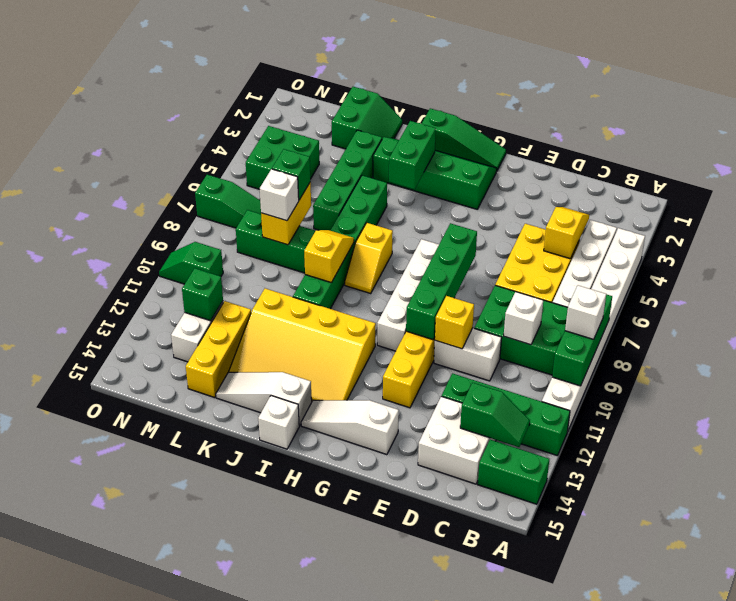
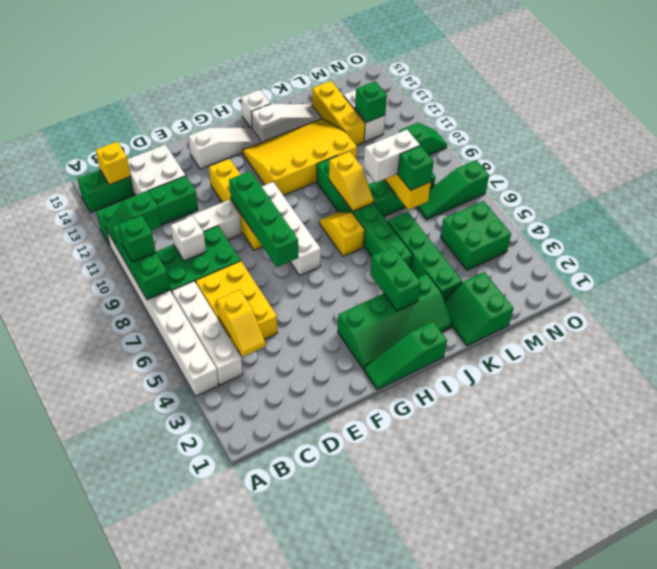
white 1x1 brick [565,285,606,339] -> green 1x1 brick [118,215,156,262]
green 1x2 slope [460,383,530,447] -> green 1x2 slope moved to [105,191,161,245]
yellow 1x1 brick [435,296,474,349] -> yellow 1x1 brick moved to [96,142,131,185]
white 1x1 brick [260,169,299,221] -> white 1x2 brick [364,130,420,183]

